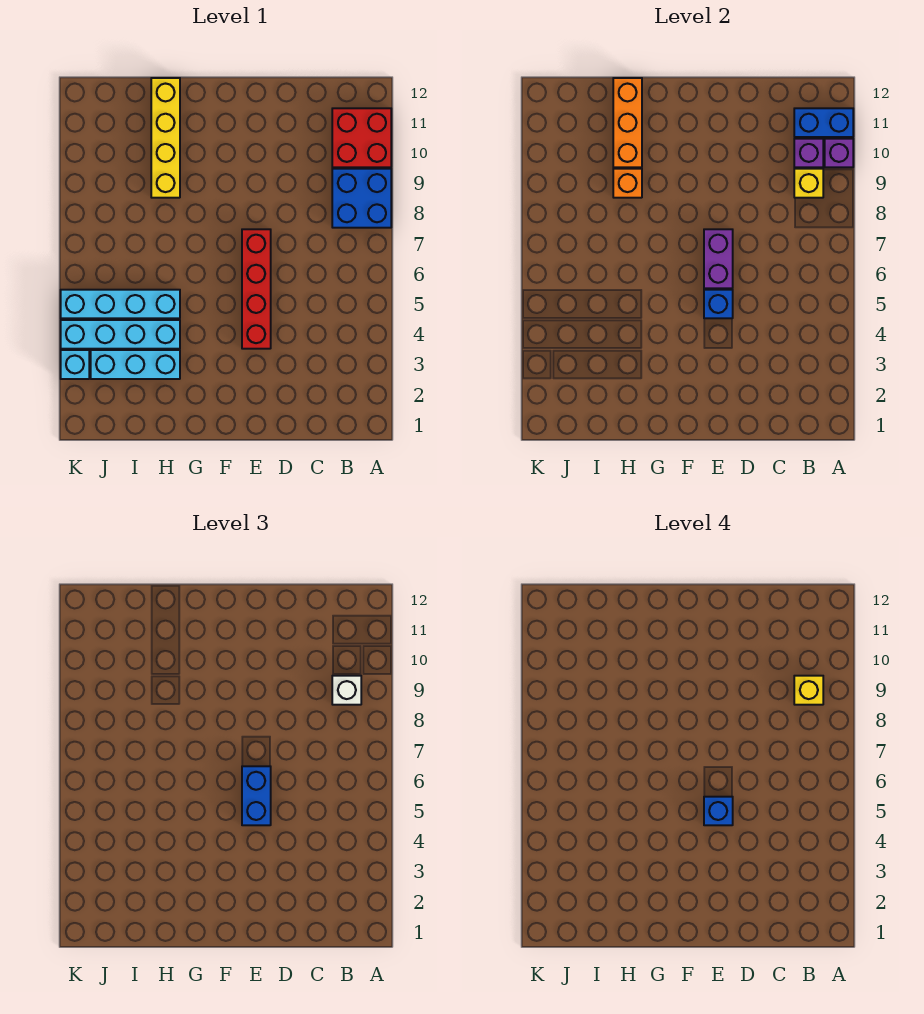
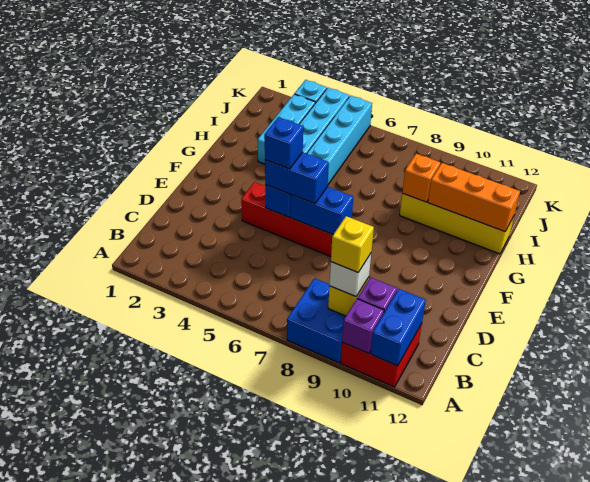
purple 1x2 brick [704,229,733,288] -> blue 1x2 brick [290,187,353,235]

